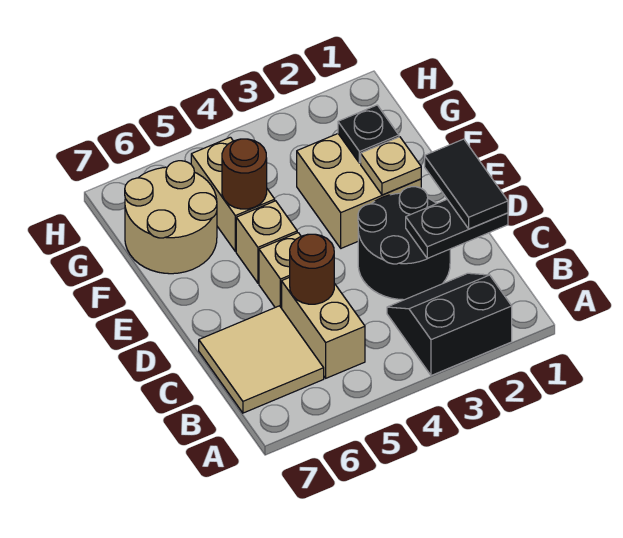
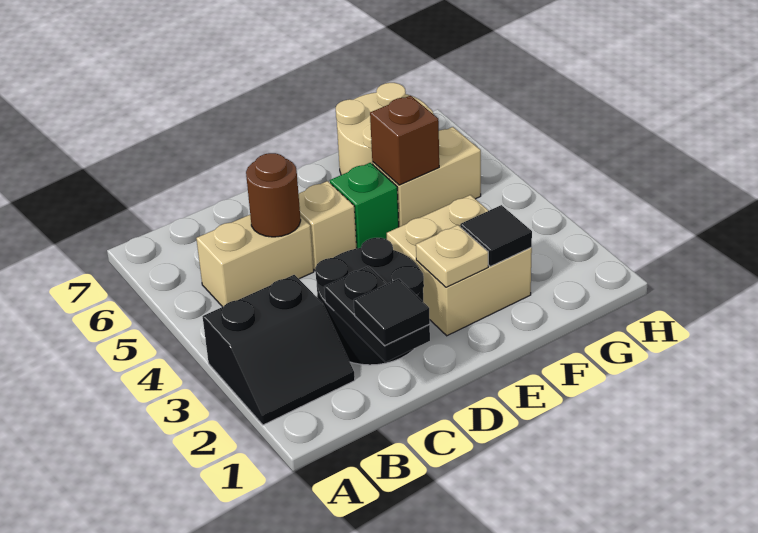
black 2x2 slope [387,273,512,376] -> black 2x2 slope turned to [203,275,355,425]
tan 2x2 tile [199,306,324,413] -> none
black 1x2 tile [425,139,508,229] -> black 1x1 tile [354,279,430,346]
tan 1x1 brick [236,201,297,283] -> green 1x1 brick [330,163,399,248]
black 1x1 plate [338,105,399,163] -> black 1x1 tile [460,205,532,266]
brown 1x1 round brick [222,139,267,209] -> brown 1x1 brick [370,95,439,185]

